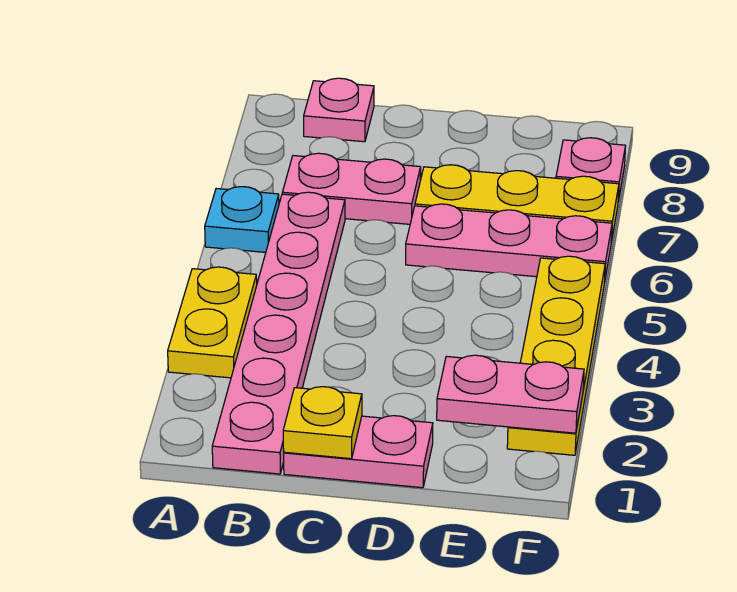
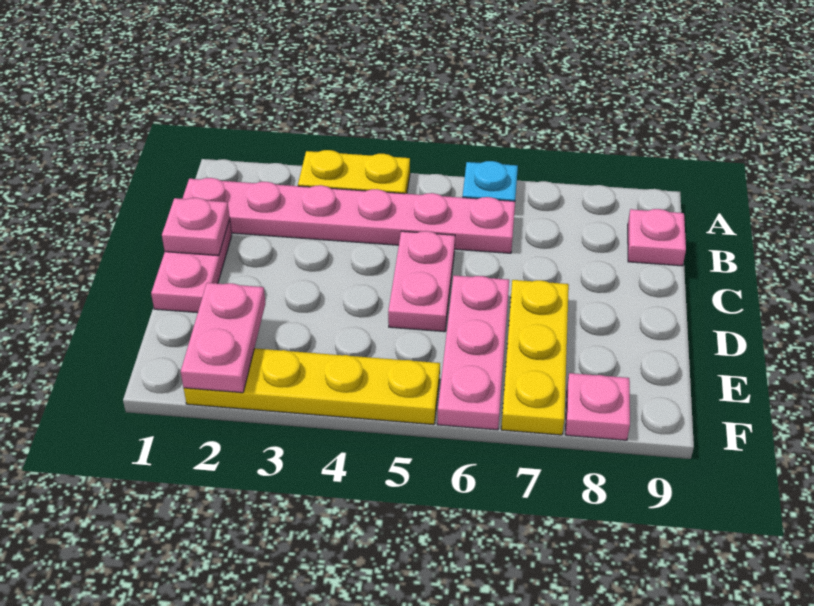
pink 1x2 plate [282,153,421,224] -> pink 1x2 plate moved to [388,231,455,332]
yellow 1x1 plate [283,387,362,459] -> pink 1x1 plate [162,198,230,256]

